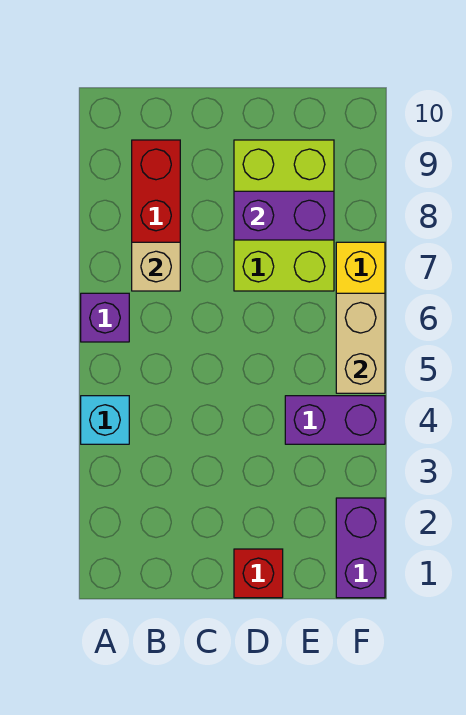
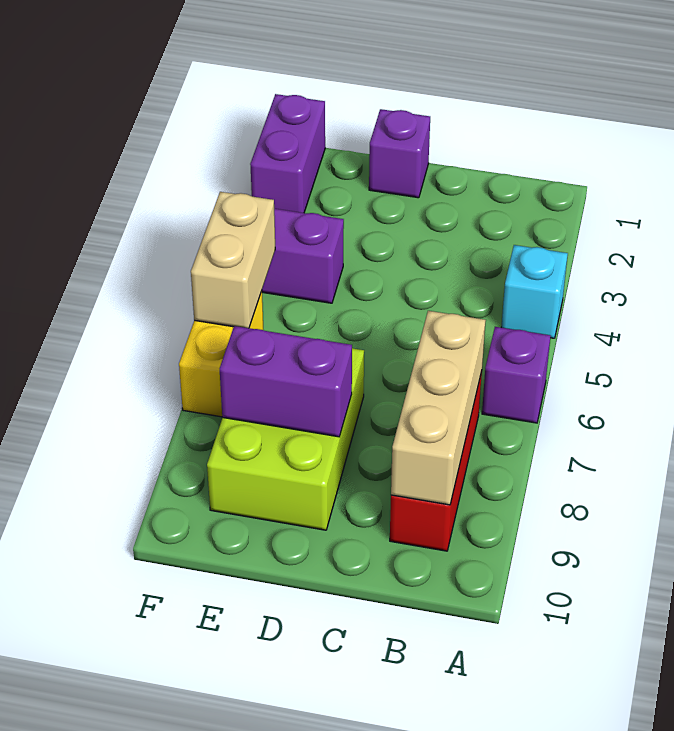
tan 1x1 brick [132,242,180,291] -> tan 1x3 brick [391,311,486,505]
red 1x1 brick [234,549,283,598] -> purple 1x1 brick [369,109,430,198]

